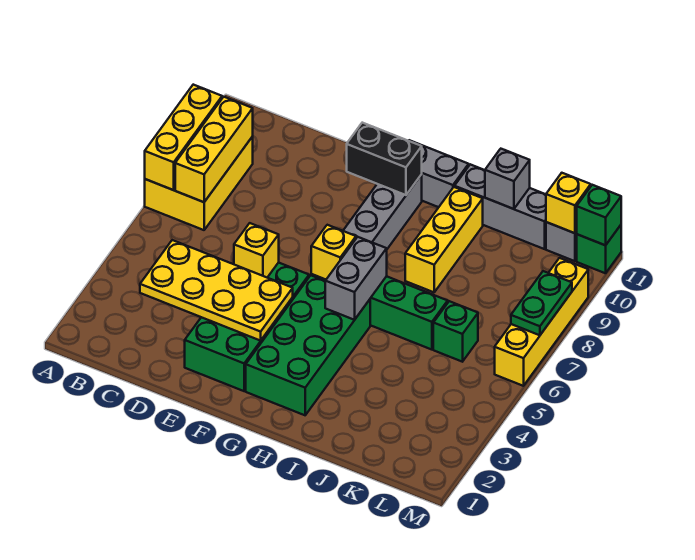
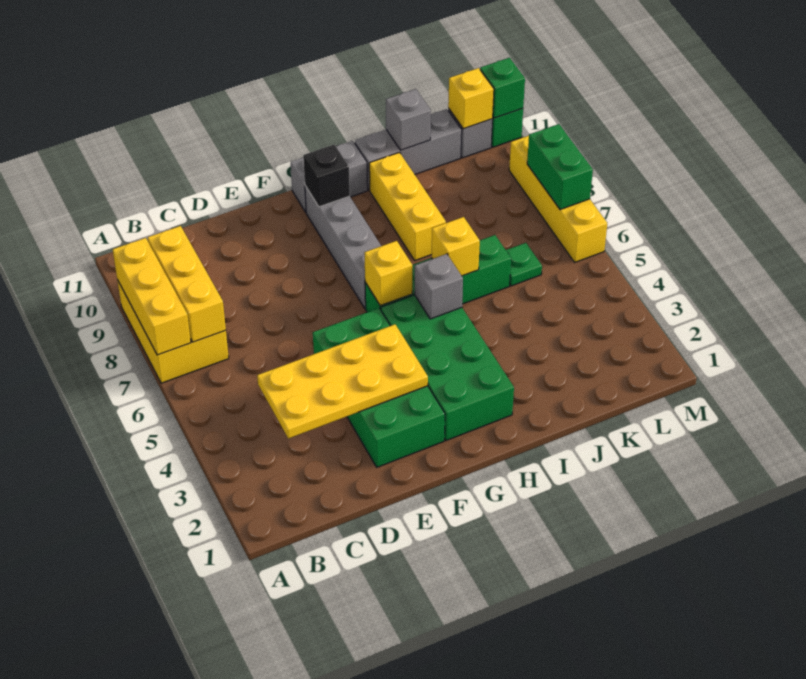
yellow 1x1 brick [234,223,279,277] -> yellow 1x1 brick moved to [432,217,480,276]
black 1x2 brick [347,123,422,195] -> black 1x1 brick [303,144,350,207]
grey 1x2 brick [325,237,387,320] -> grey 1x1 brick [415,254,463,319]
green 1x1 brick [433,301,478,362] -> green 1x1 plate [506,243,542,286]
green 1x2 plate [511,271,572,335] -> green 1x2 brick [527,124,593,210]

